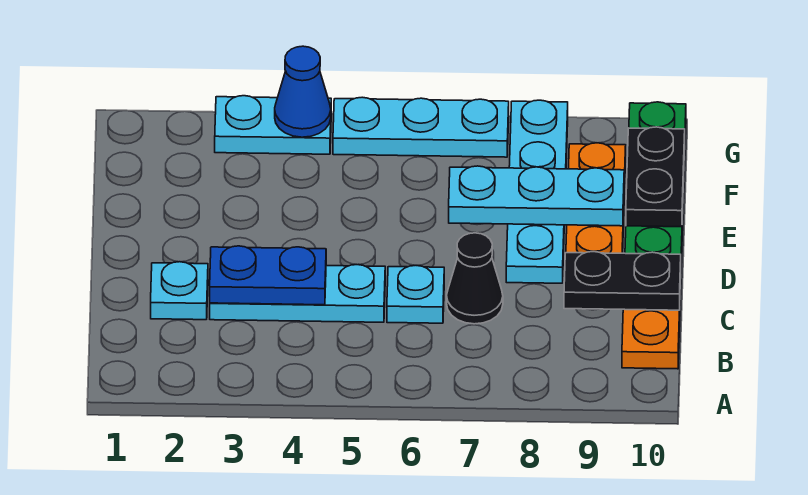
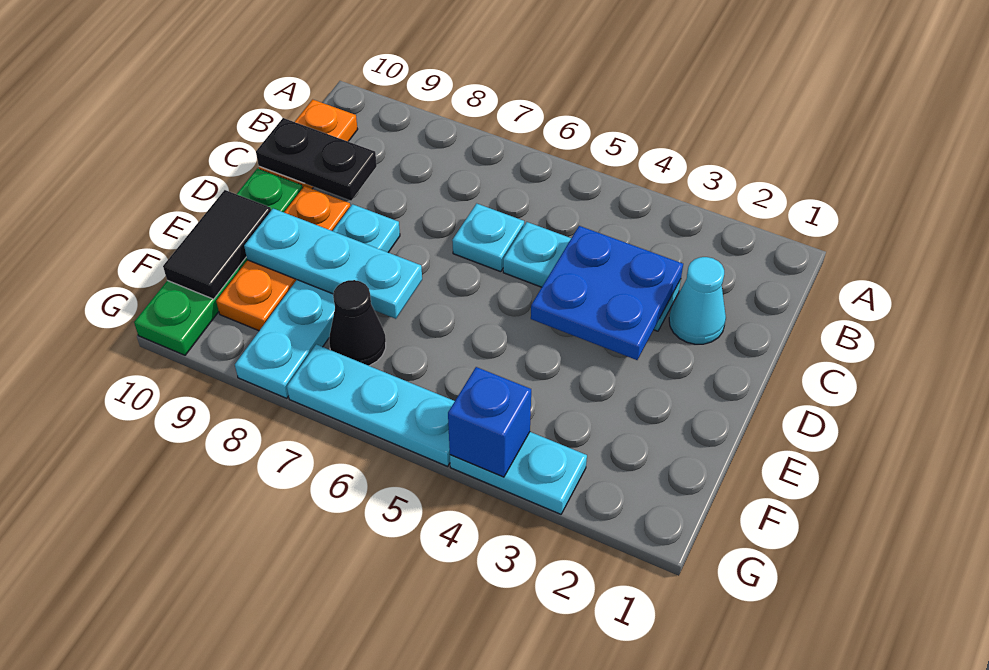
cyan 1x1 plate [151,262,208,320] -> cyan 1x1 cone [669,257,726,344]
blue 1x2 plate [210,246,326,305] -> blue 2x2 plate [531,226,683,360]
black 1x1 cone [447,233,503,324] -> black 1x1 cone moved to [329,280,386,366]
black 1x2 plate [626,127,685,227] -> black 1x2 tile [163,190,271,299]
blue 1x1 cone [275,46,331,137] -> blue 1x1 brick [448,367,531,477]

